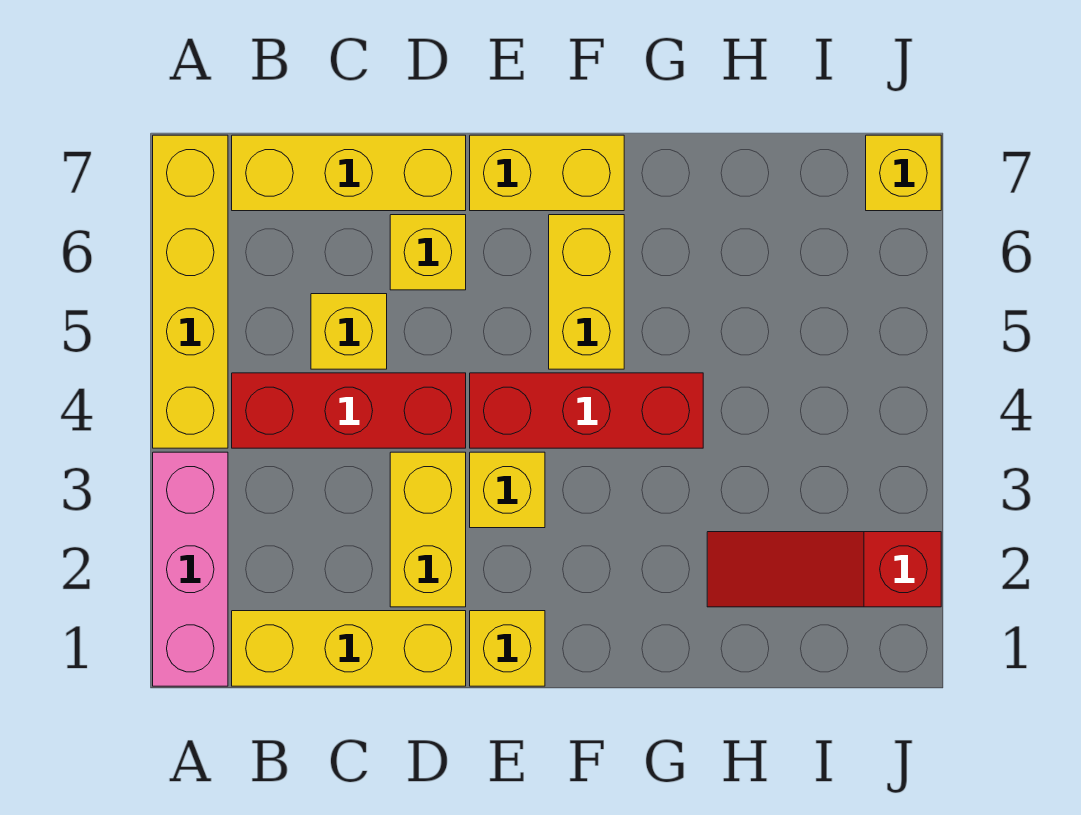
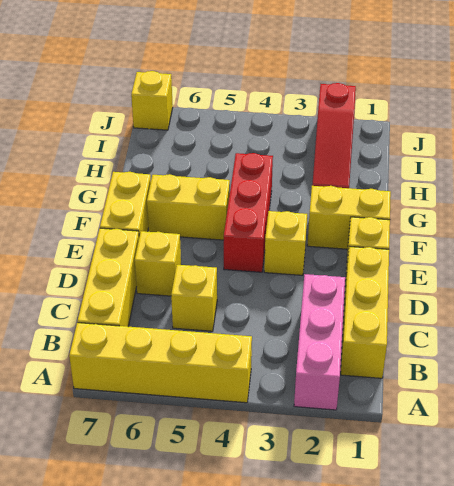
pink 1x3 brick [153,452,228,686] -> pink 1x3 brick turned to [294,274,345,410]
red 1x3 brick [232,373,466,448] -> none
yellow 1x2 brick [390,452,466,607] -> yellow 1x2 brick moved to [307,186,391,249]

